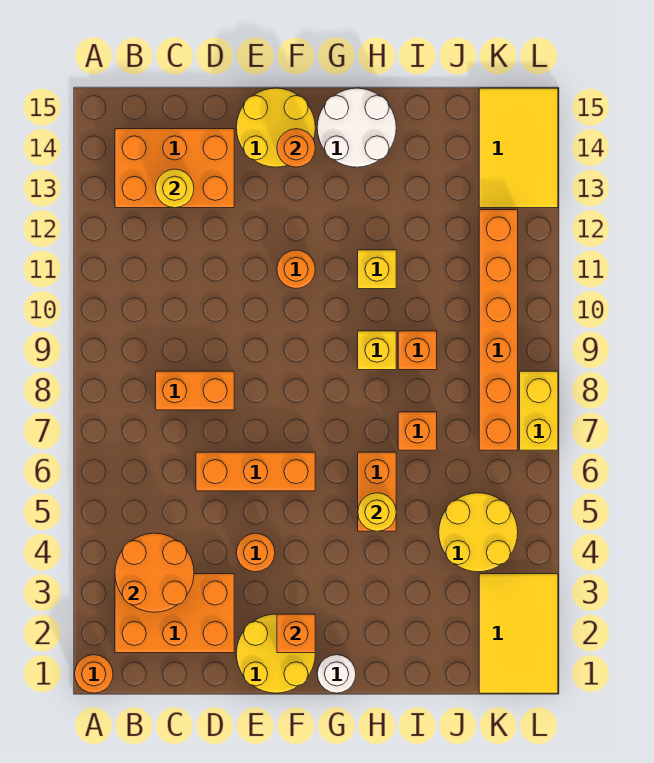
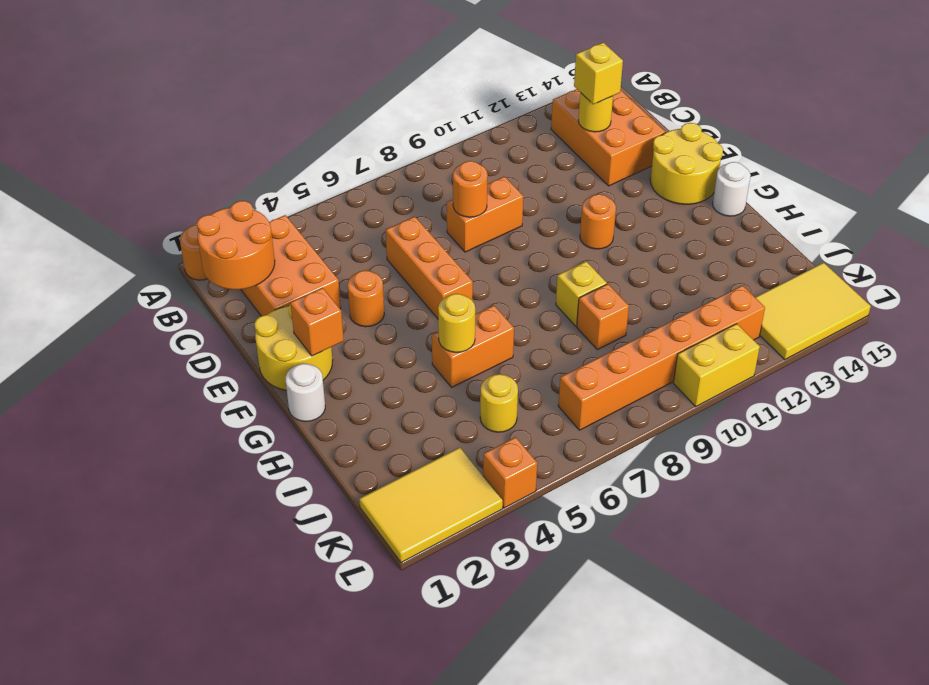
orange 2x2 round brick [115,533,194,612] -> orange 2x2 round brick moved to [197,201,275,290]
orange 1x2 brick [156,371,234,410] -> orange 1x2 brick turned to [447,176,523,252]
orange 1x1 round brick [277,129,315,167] -> orange 1x1 round brick moved to [453,161,488,217]
white 2x2 round brick [317,88,396,167] -> white 1x1 round brick [713,162,751,216]
yellow 1x1 brick [358,250,396,289] -> yellow 1x1 brick moved to [574,43,623,104]
orange 1x1 brick [398,412,437,450] -> orange 1x1 brick moved to [483,437,537,508]
yellow 2x2 round brick [439,493,518,572] -> yellow 1x1 round brick [480,374,518,432]
yellow 1x2 brick [520,371,558,450] -> yellow 1x2 brick moved to [673,324,760,407]

